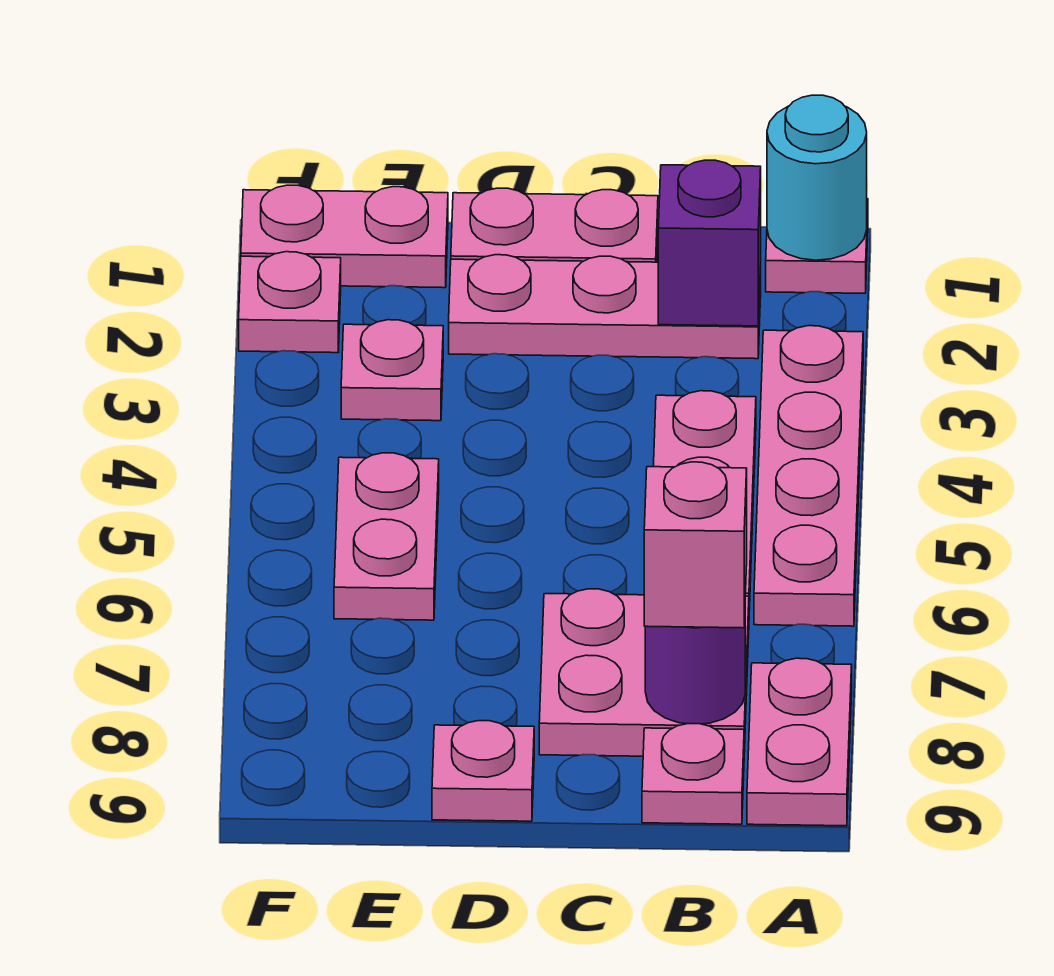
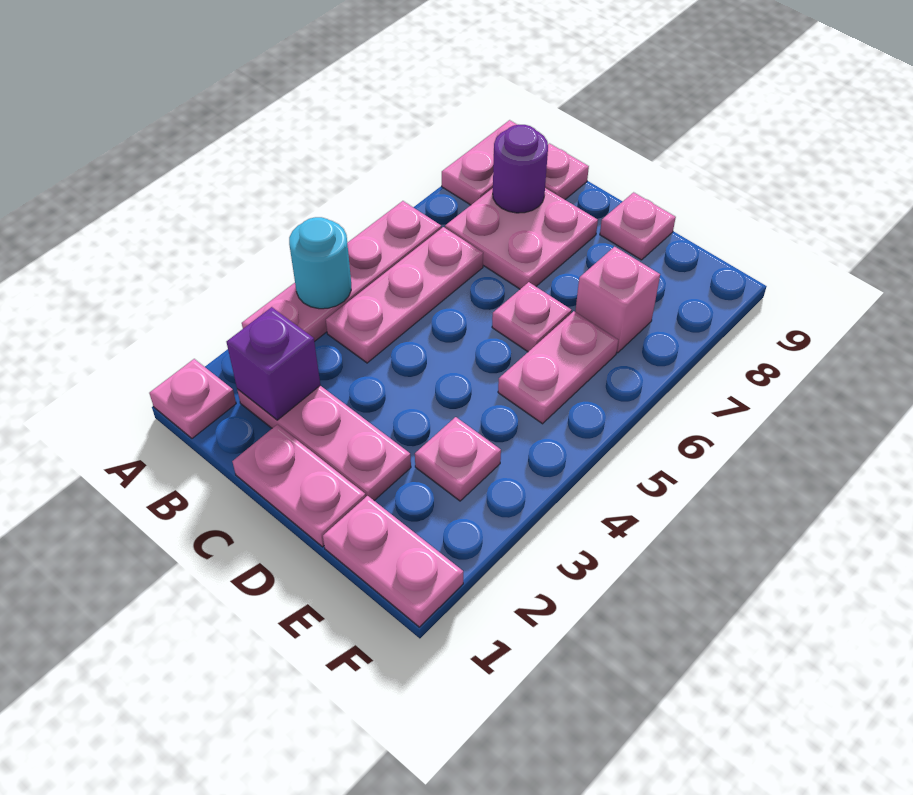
cyan 1x1 round brick [767,95,867,260] -> cyan 1x1 round brick moved to [289,217,351,309]
pink 1x1 brick [644,462,747,628] -> pink 1x1 brick moved to [575,247,660,353]
pink 1x1 plate [239,252,341,353] -> pink 1x1 plate moved to [492,282,572,352]

